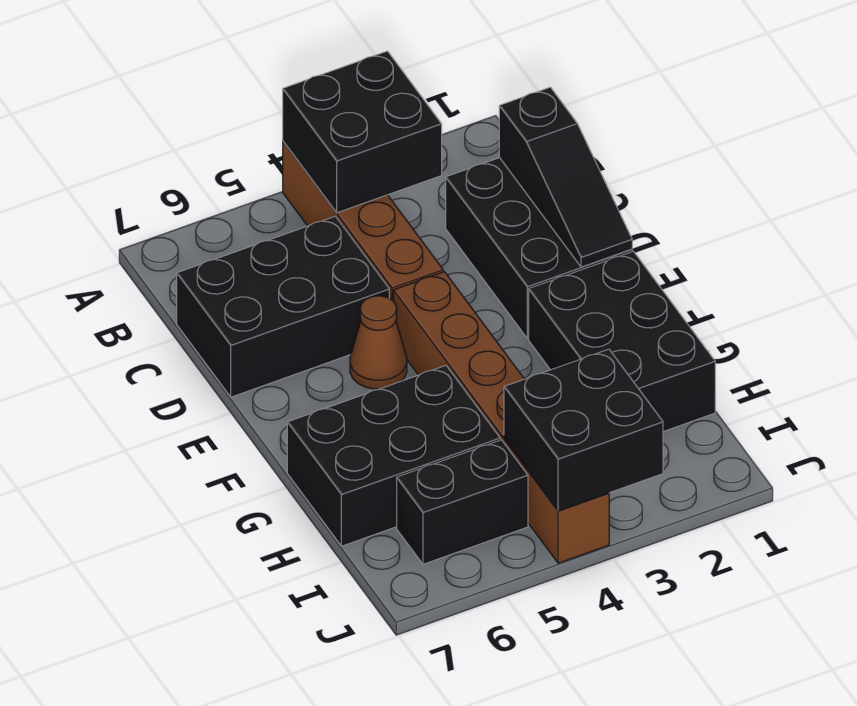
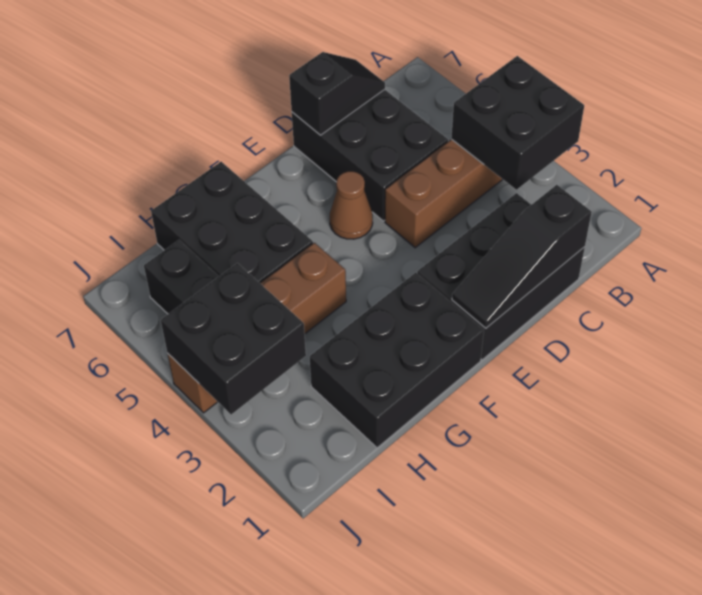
none -> black 1x2 slope [289,52,385,135]
brown 1x6 brick [393,272,609,563] -> brown 1x4 brick [168,243,346,413]

